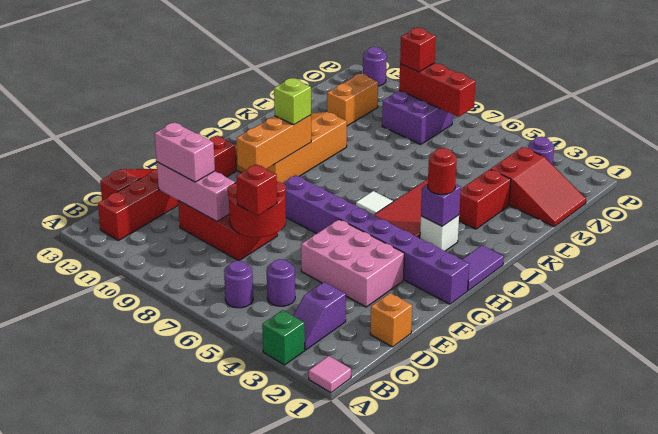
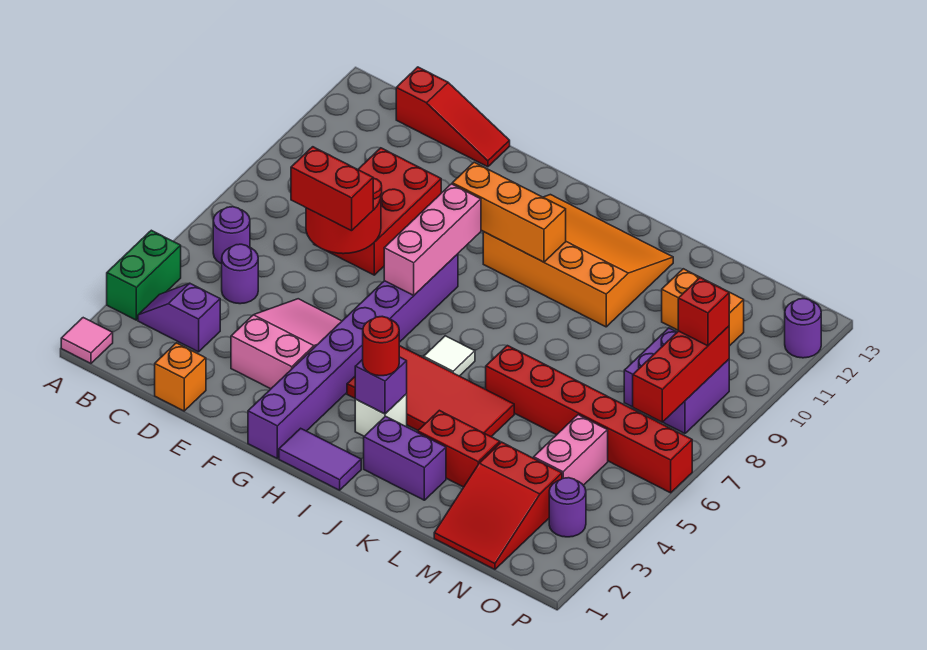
green 1x1 brick [262,310,305,365] -> green 1x2 brick [107,230,181,320]
red 1x6 brick [98,135,236,241] -> red 1x6 brick moved to [486,346,692,493]
red 1x1 brick [236,164,277,215] -> red 1x2 brick [291,147,373,231]
pink 1x3 brick [157,162,235,221] -> pink 1x3 brick moved to [384,184,481,295]
pink 1x2 brick [155,122,215,182] -> pink 1x2 brick moved to [534,415,608,485]
pink 2x3 brick [301,219,404,307] -> pink 2x3 slope [231,299,342,389]
lime 1x1 brick [274,78,311,125] -> none
none -> purple 1x2 brick [364,416,446,500]

